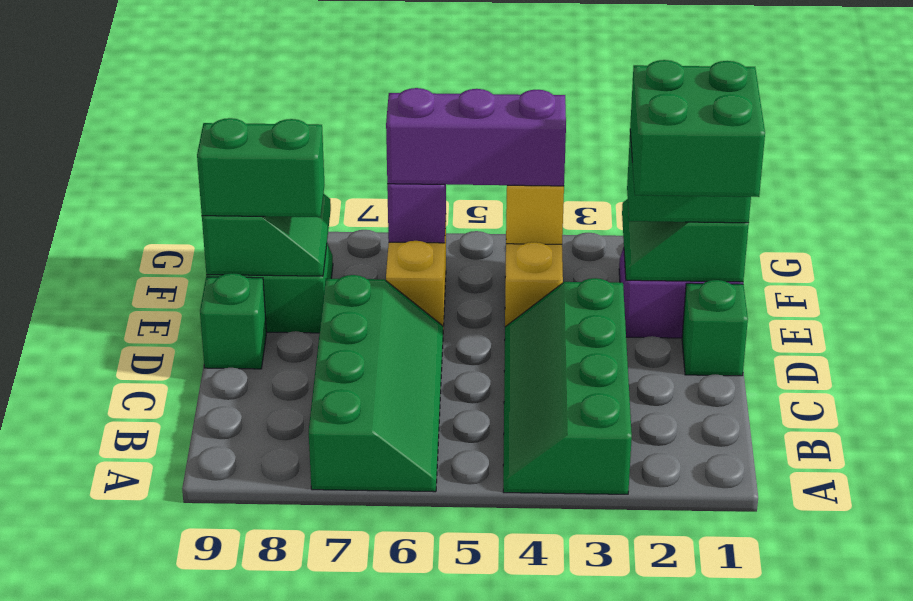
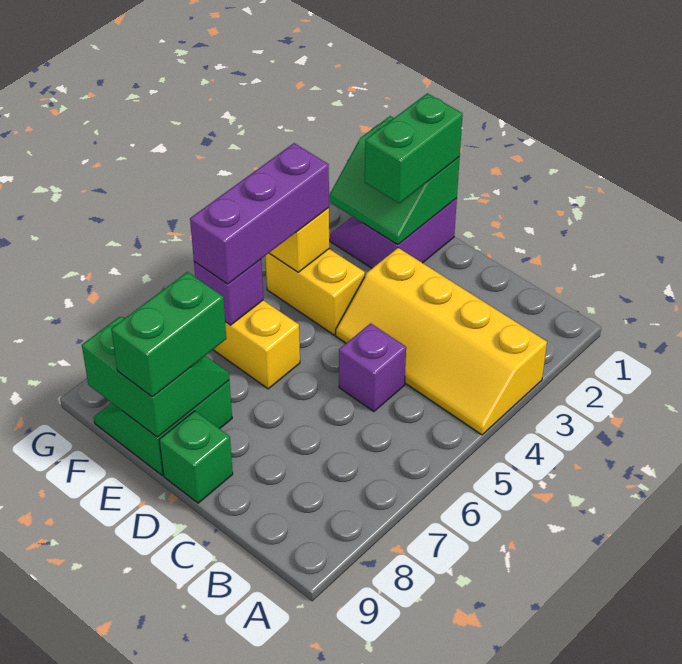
green 2x4 slope [503,278,632,494] -> yellow 2x4 slope [336,248,547,435]
green 2x4 slope [309,275,443,492] -> none
none -> purple 1x1 brick [339,323,406,412]
green 1x1 brick [682,280,748,376] -> none
green 2x2 brick [630,60,765,197] -> none

